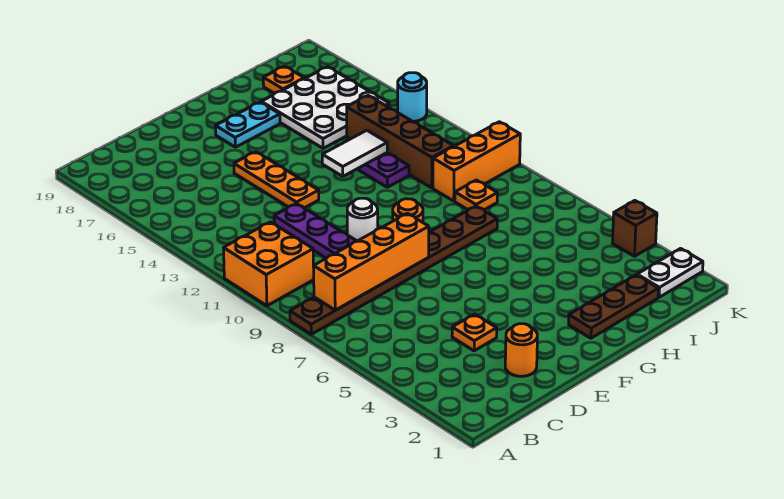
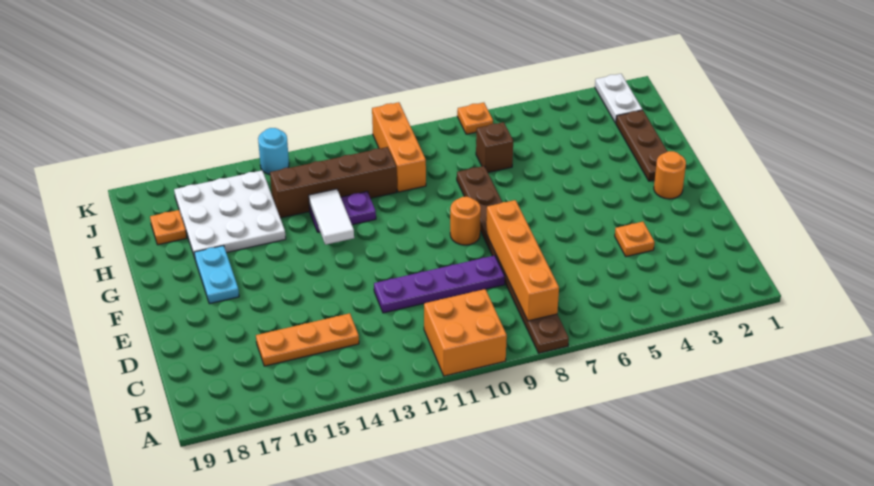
orange 1x1 round brick [505,324,537,376] -> orange 1x1 round brick moved to [654,151,686,199]
white 1x1 round brick [347,198,378,241] -> none
orange 1x3 plate [234,152,319,208] -> orange 1x3 plate moved to [256,313,359,366]
orange 1x1 plate [455,180,498,210] -> orange 1x1 plate moved to [457,103,493,134]
brown 1x1 brick [613,201,657,256] -> brown 1x1 brick moved to [476,122,513,172]

